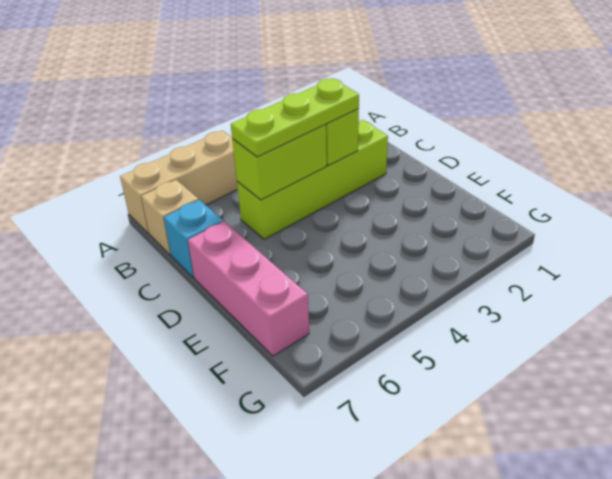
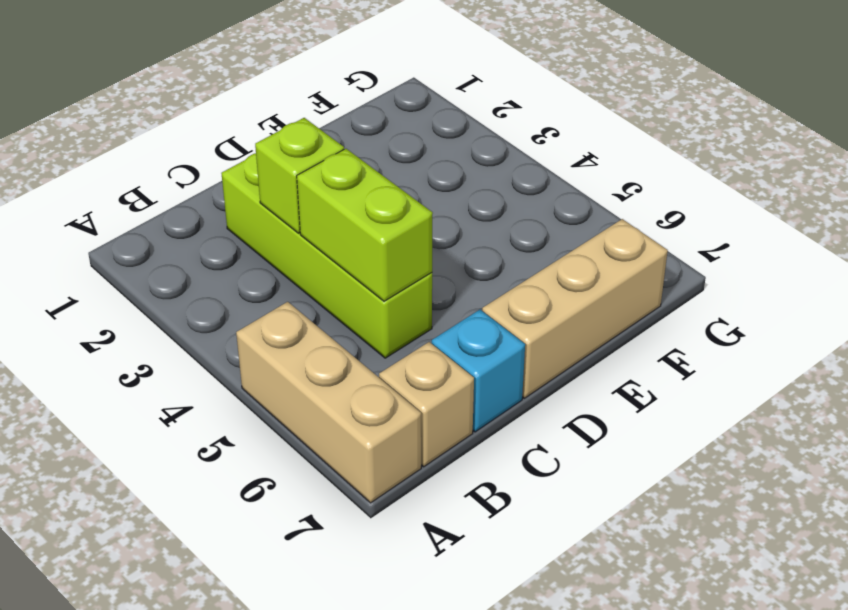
lime 1x3 plate [231,79,359,157] -> none
pink 1x3 brick [188,221,309,356] -> tan 1x3 brick [482,219,668,398]

